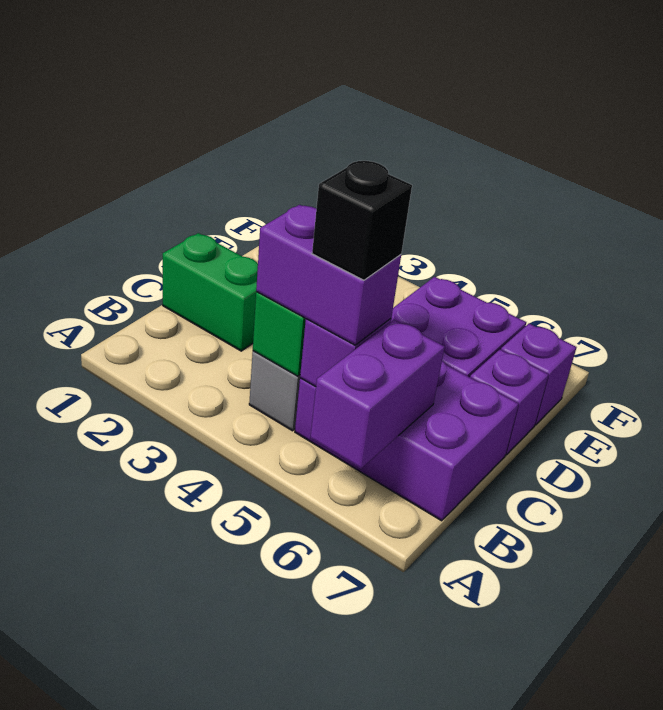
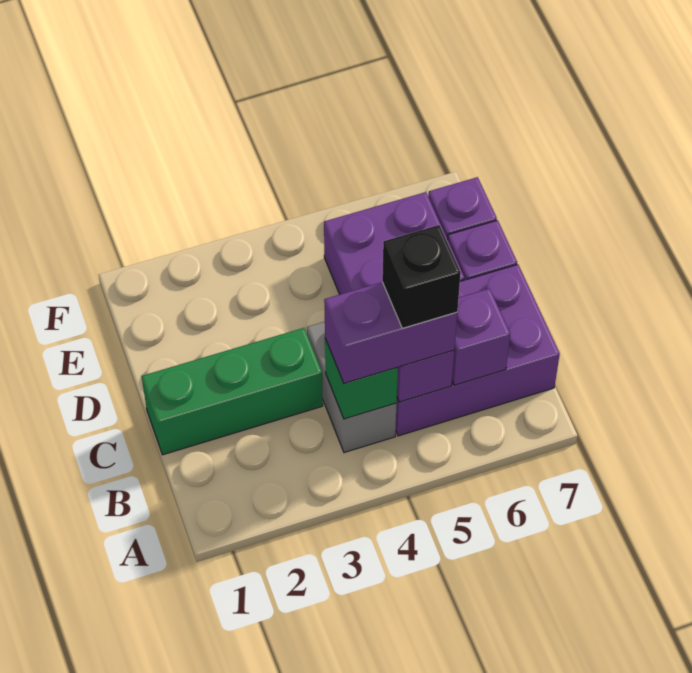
purple 1x2 brick [310,320,445,469] -> purple 1x1 brick [452,289,510,385]
green 1x2 brick [163,233,258,351] -> green 1x3 brick [142,328,323,455]

